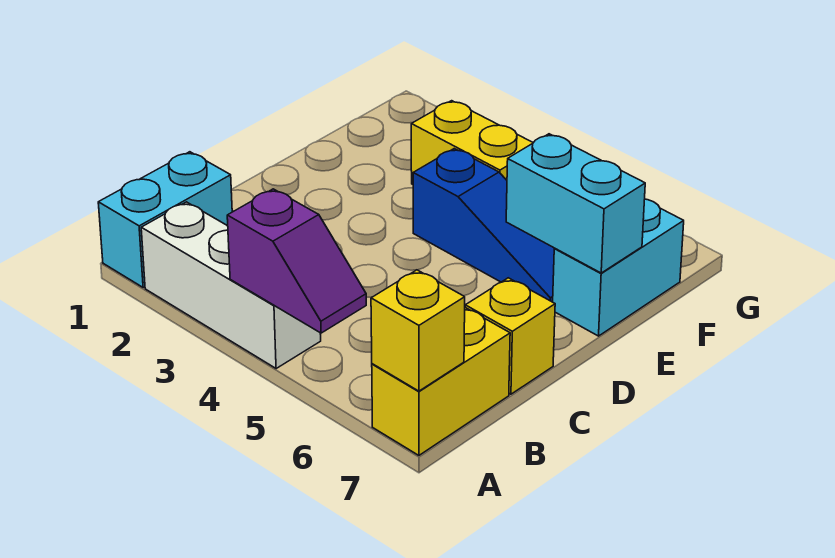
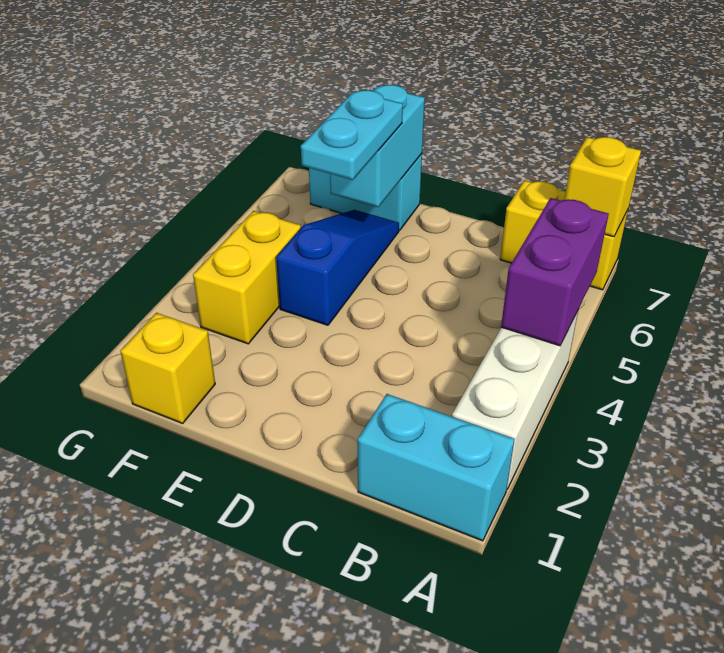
purple 1x2 slope [227,189,366,333] -> purple 1x2 brick [501,198,609,346]
yellow 1x1 brick [465,278,555,394] -> yellow 1x1 brick moved to [121,313,215,423]
none -> cyan 1x2 plate [301,90,403,180]

